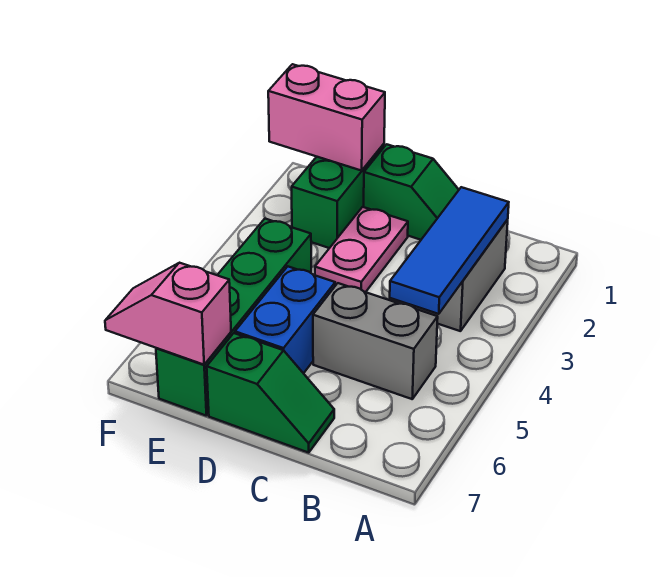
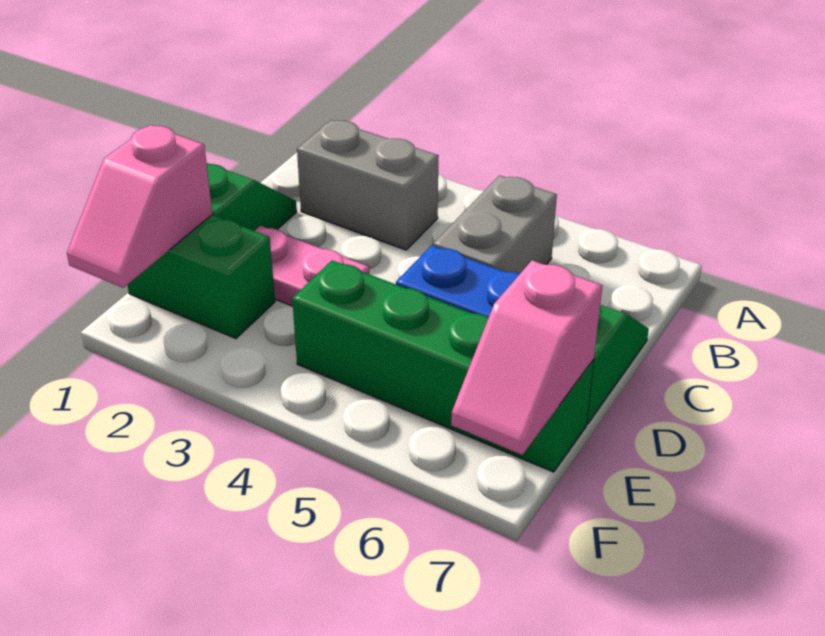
blue 1x3 tile [390,187,509,314] -> none
pink 1x2 brick [268,64,385,171] -> pink 1x2 slope [67,125,212,288]

